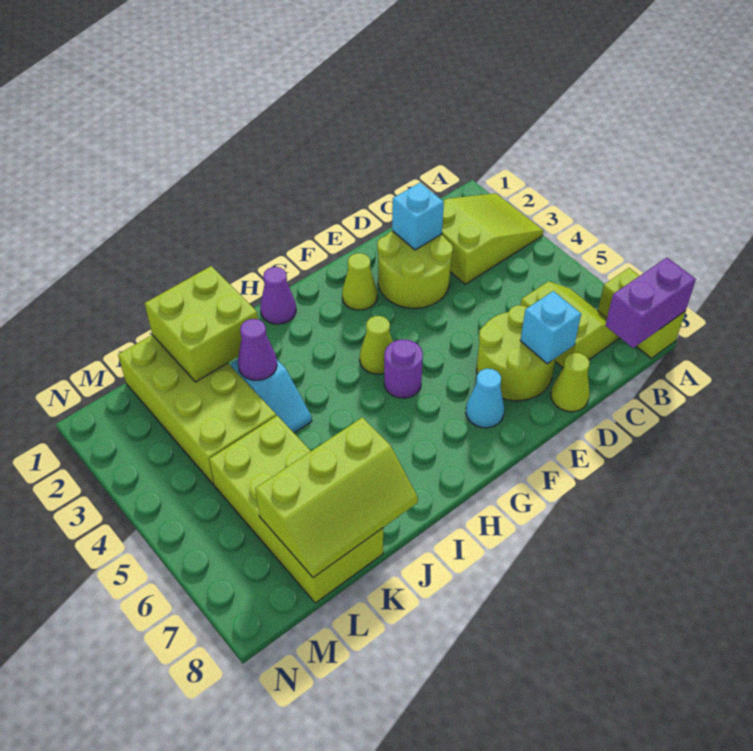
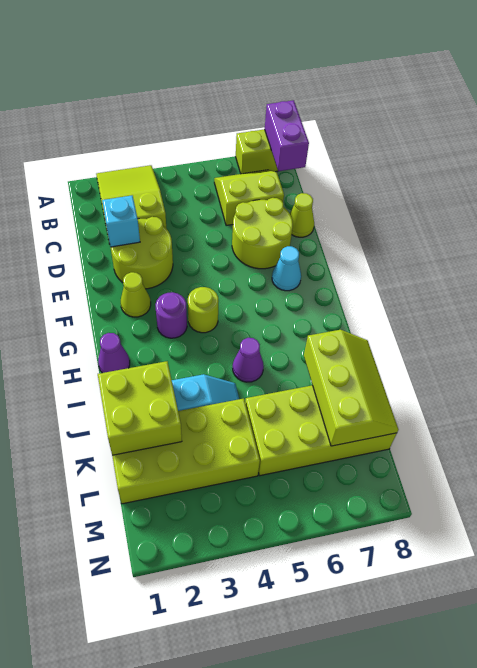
cyan 1x1 brick [520,291,581,364] -> none
lime 1x1 cone [360,316,393,374] -> lime 1x1 round brick [188,287,219,333]
purple 1x1 round brick [384,339,423,398] -> purple 1x1 round brick moved to [155,292,187,338]
purple 1x1 cone [238,319,277,380] -> purple 1x1 cone moved to [233,338,264,382]

